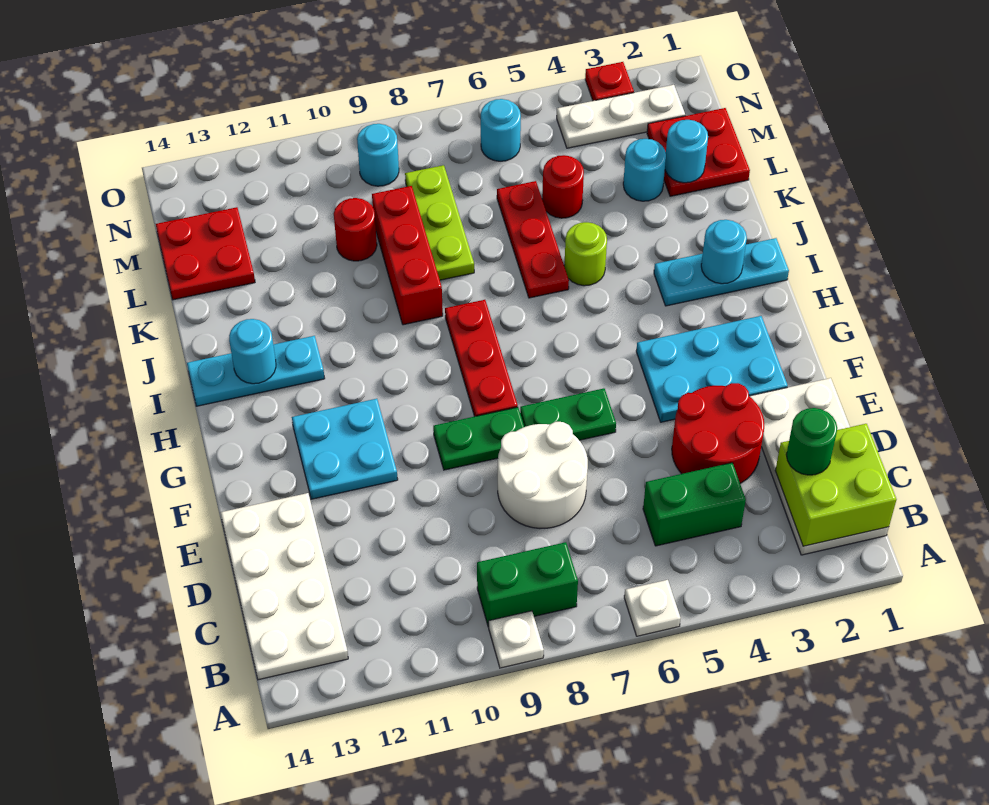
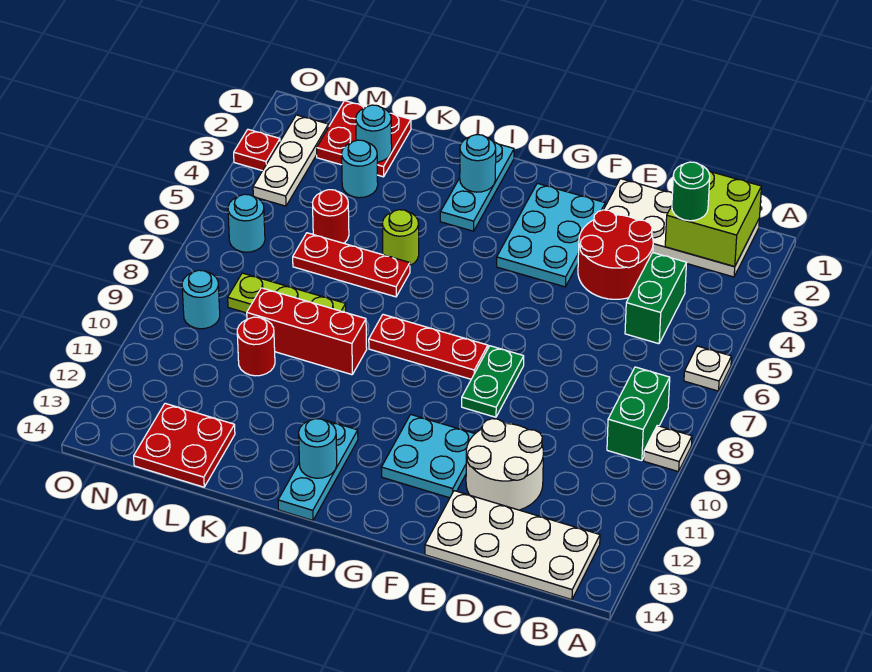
white 2x2 round brick [498,422,588,529] -> white 2x2 round brick moved to [466,419,543,510]
green 1x2 plate [520,388,616,440] -> none

